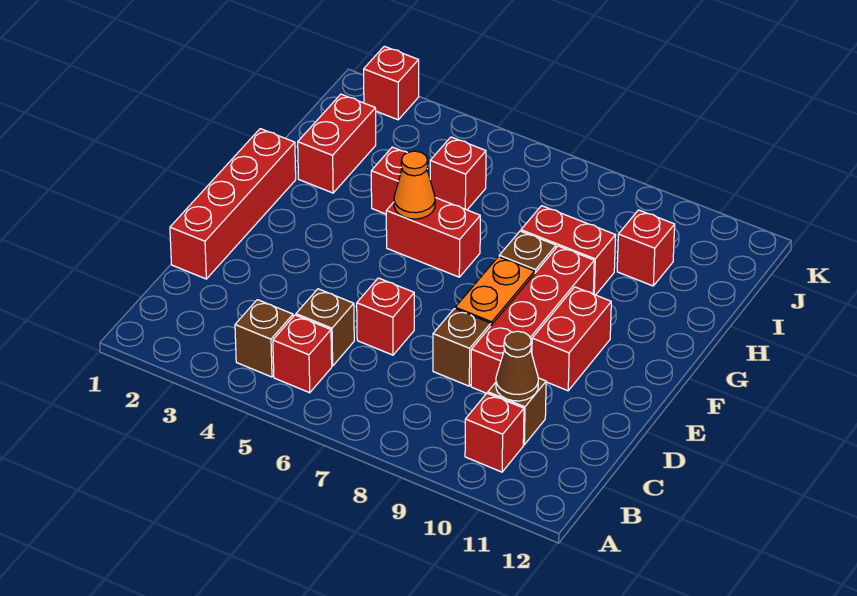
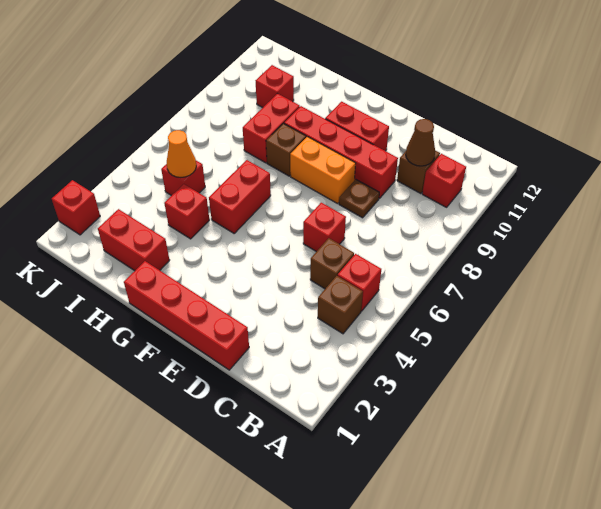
brown 1x1 brick [433,309,491,386] -> brown 1x1 plate [339,179,379,218]
orange 1x1 cone [394,151,435,219] -> orange 1x1 cone moved to [167,130,196,177]

